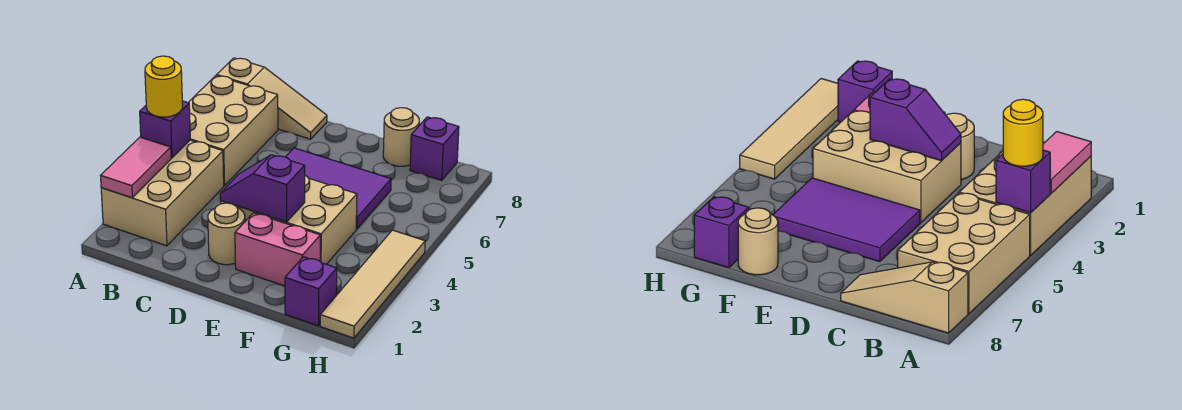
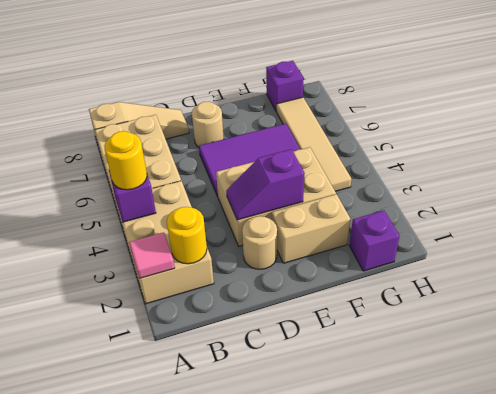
pink 1x2 tile [101,137,171,198] -> pink 1x1 tile [129,233,175,278]
none -> yellow 1x1 round brick [167,207,207,264]
pink 1x2 brick [235,213,320,286] -> tan 1x2 brick [272,194,350,263]
tan 1x1 round brick [383,108,419,166] -> tan 1x1 round brick moved to [192,102,224,147]
tan 1x4 tile [320,230,425,338] -> tan 1x4 tile moved to [277,97,351,191]

